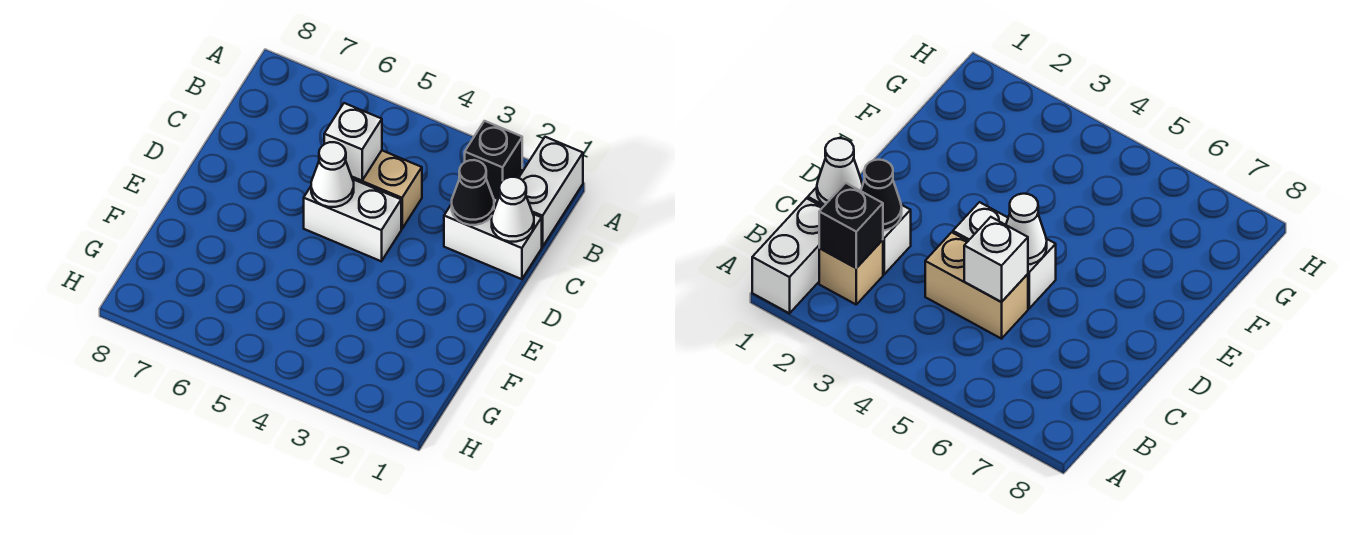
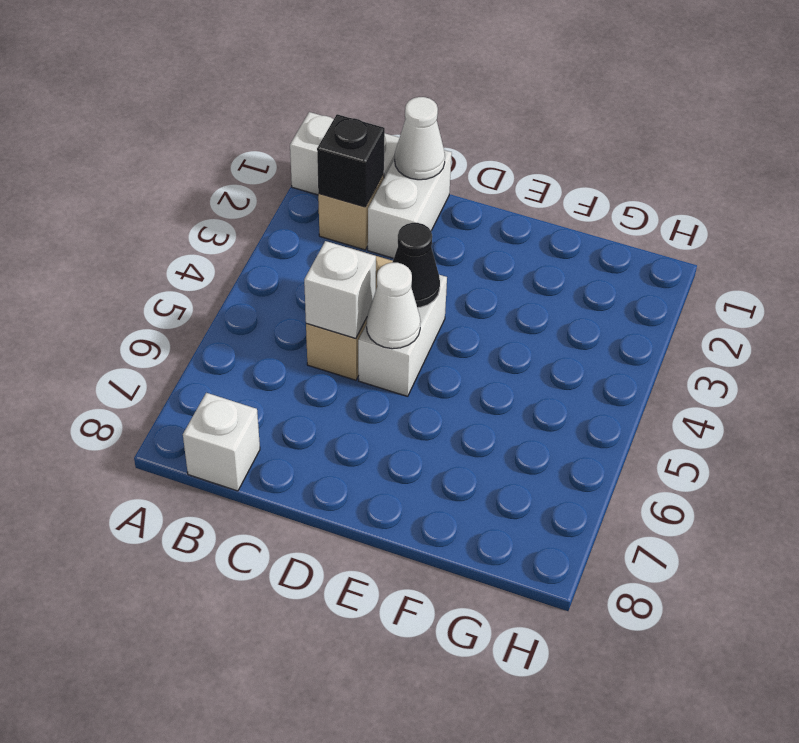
none -> white 1x1 brick [183,393,260,491]
black 1x1 cone [452,160,494,225] -> black 1x1 cone moved to [392,223,440,308]

